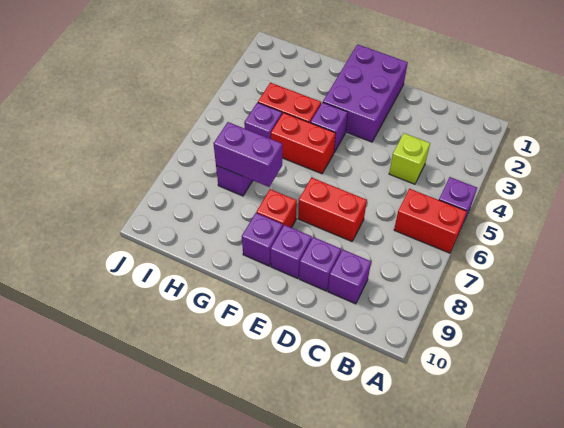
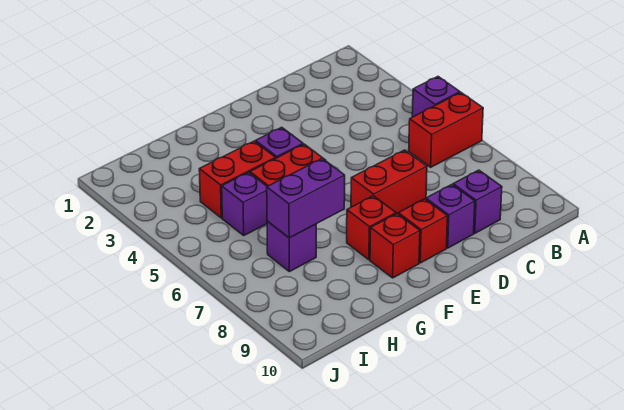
lime 1x1 brick [389,133,430,184] -> none
purple 2x3 brick [323,44,408,142] -> none
purple 1x1 brick [271,225,312,278] -> red 1x1 brick [398,199,448,263]
purple 1x1 brick [242,213,283,266] -> red 1x1 brick [370,214,420,278]

